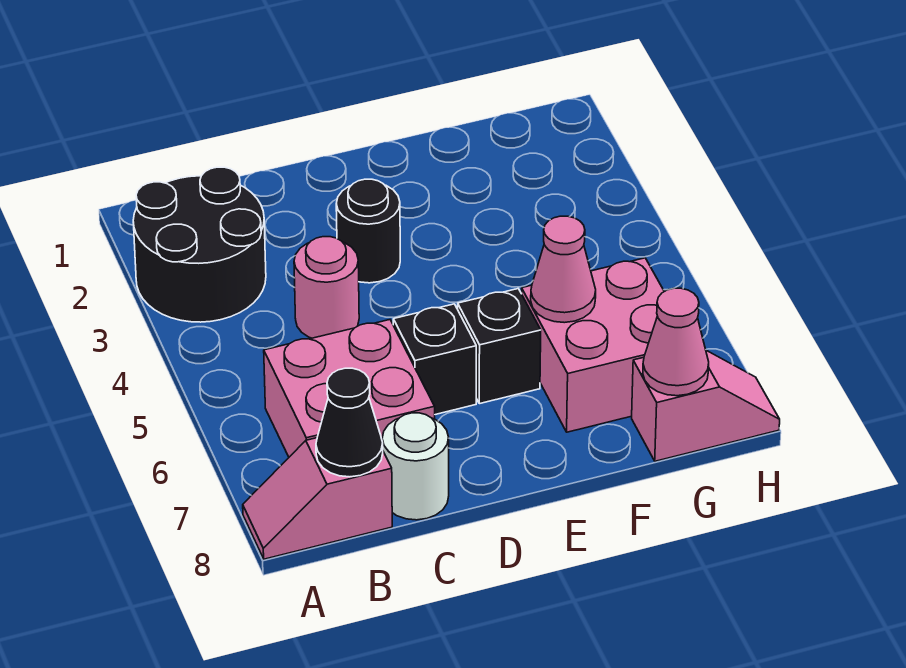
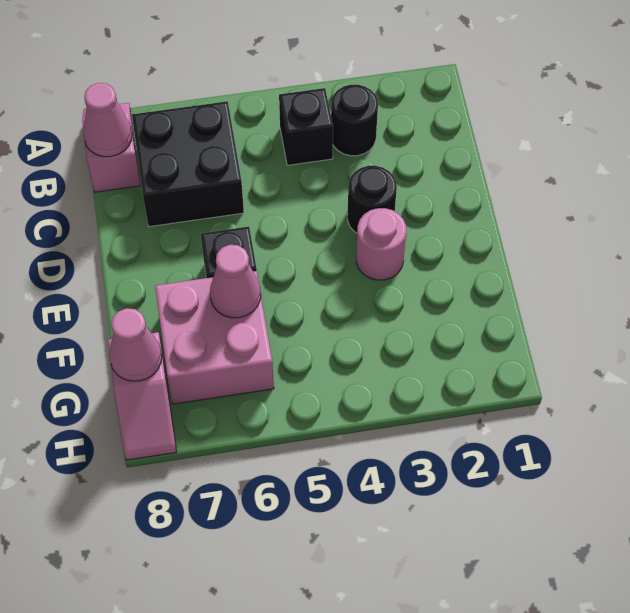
black 2x2 round brick [133,167,266,322] -> black 1x1 round brick [331,85,378,156]
pink 2x2 brick [264,320,435,457] -> black 2x2 brick [132,101,244,227]
black 1x1 cone [316,368,383,477] -> pink 1x1 cone [83,83,132,157]
pink 1x1 round brick [294,237,359,338] -> pink 1x1 round brick moved to [356,208,406,280]
white 1x1 round brick [382,413,449,520] -> none
black 1x1 brick [393,304,476,415] -> black 1x1 brick moved to [279,88,333,165]

